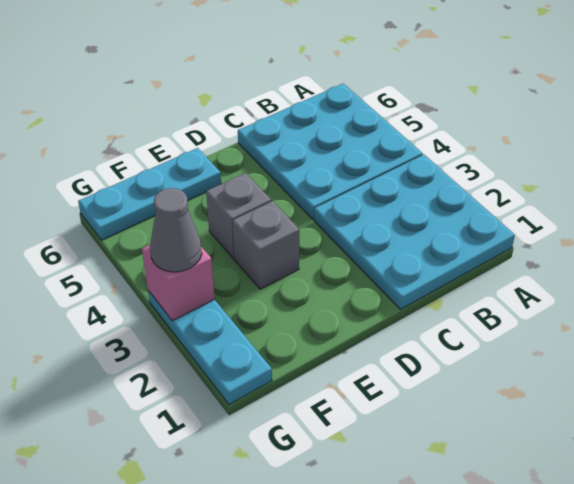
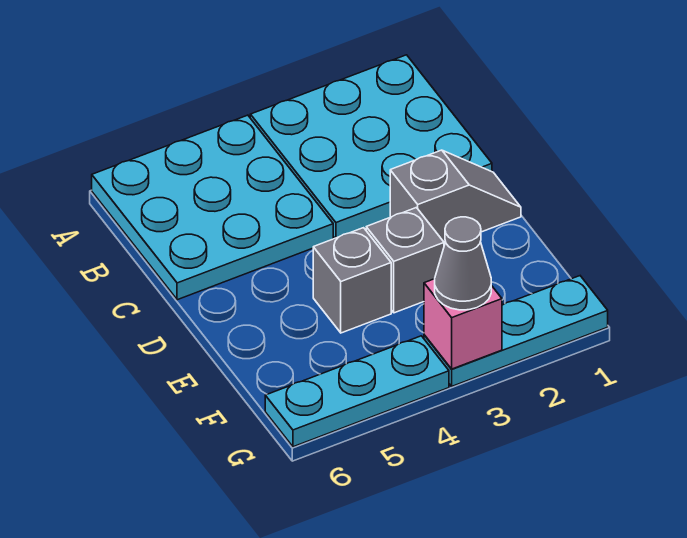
none -> grey 1x2 slope [390,150,521,245]
cyan 1x3 plate [78,148,221,240] -> cyan 1x3 plate turned to [265,336,449,447]

